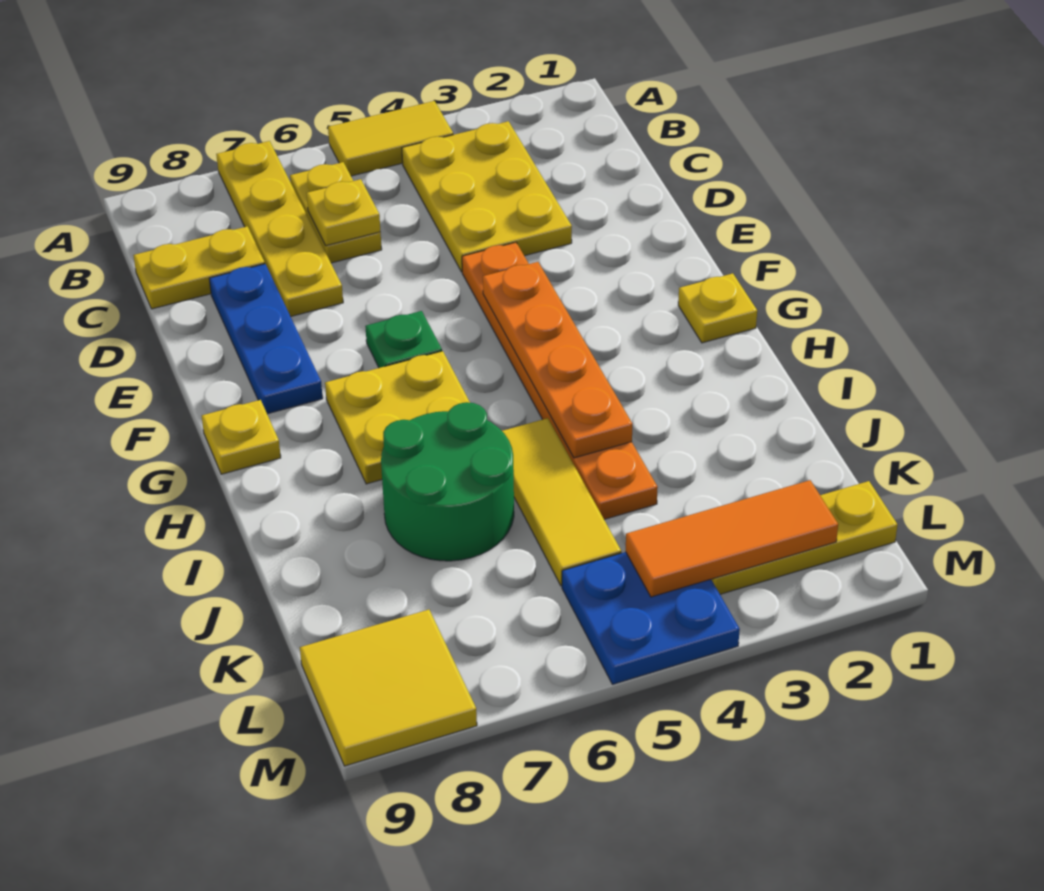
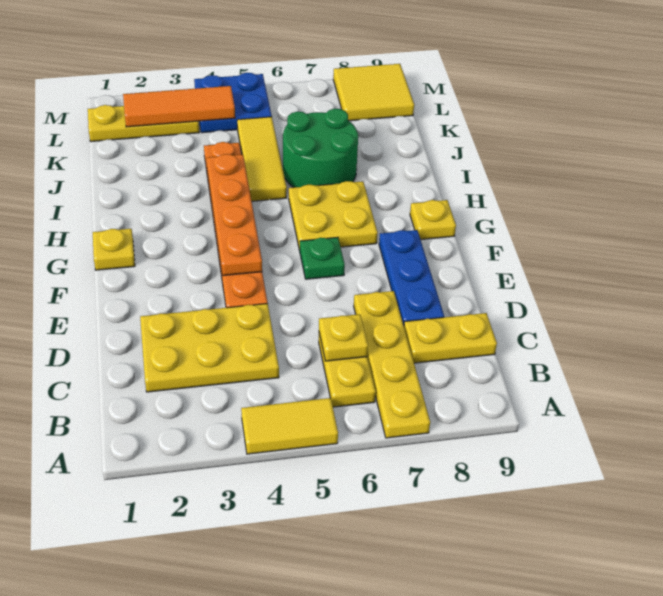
yellow 2x3 plate [402,121,572,272] -> yellow 2x3 plate turned to [140,304,279,392]

